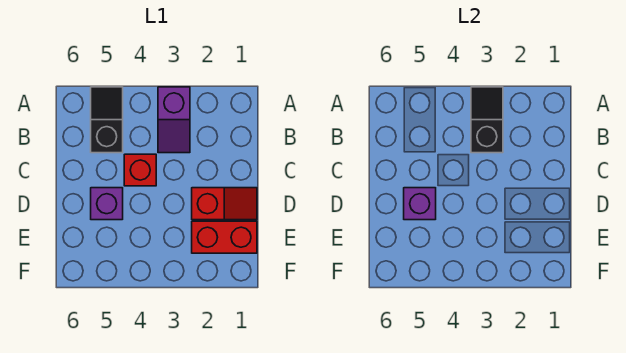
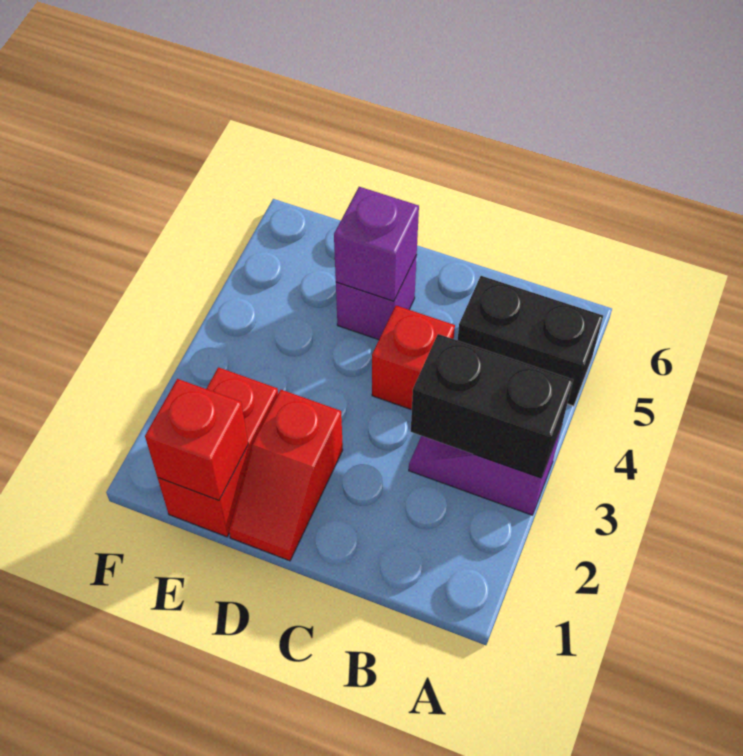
black 1x2 slope [471,87,503,153] -> black 1x2 brick [411,334,573,478]
black 1x2 slope [91,87,123,153] -> black 1x2 brick [457,276,603,406]
none -> red 1x1 brick [145,379,248,500]

